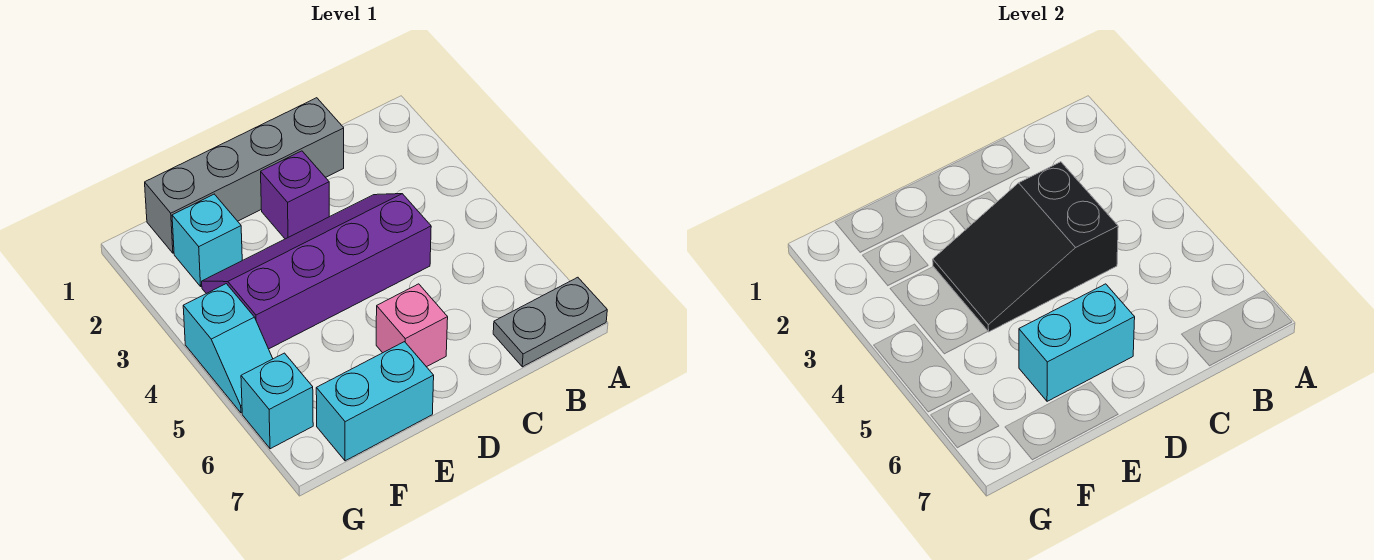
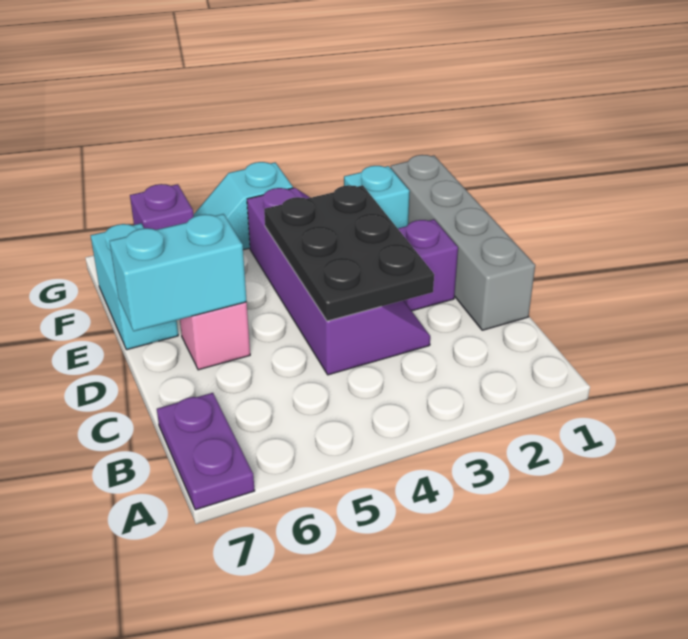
grey 1x2 plate [493,277,607,367] -> purple 1x2 plate [157,393,255,510]
black 2x3 slope [933,162,1118,332] -> black 2x3 plate [264,185,434,321]
cyan 1x2 brick [1019,284,1135,401] -> cyan 1x2 brick turned to [110,214,247,331]
cyan 1x1 brick [241,353,313,449] -> purple 1x1 brick [130,184,194,230]

